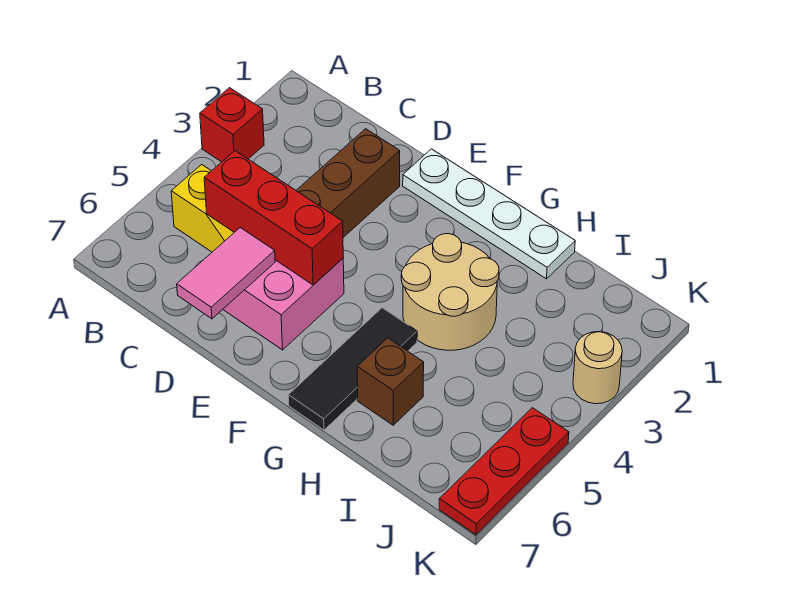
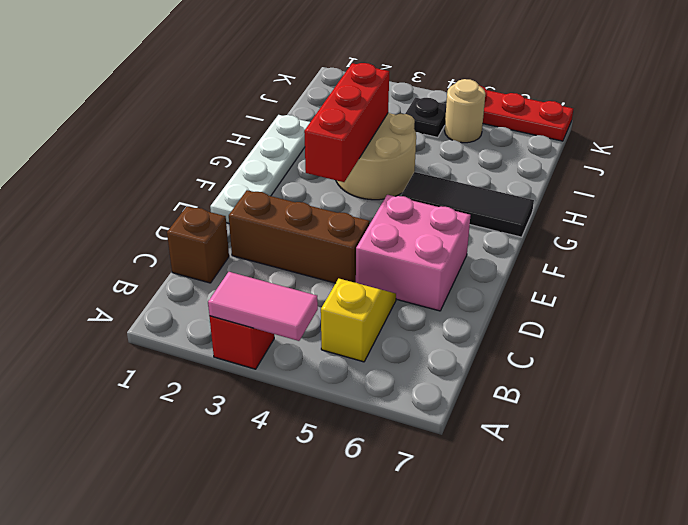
red 1x3 brick [204,151,343,285] -> red 1x3 brick moved to [304,63,389,182]
pink 1x2 tile [177,228,275,319] -> pink 1x2 tile moved to [208,272,318,341]
brown 1x1 brick [357,338,424,425] -> brown 1x1 brick moved to [167,206,229,283]
none -> black 1x1 plate [405,97,446,137]
tan 1x1 round brick [573,332,622,404] -> tan 1x1 round brick moved to [445,79,485,143]

